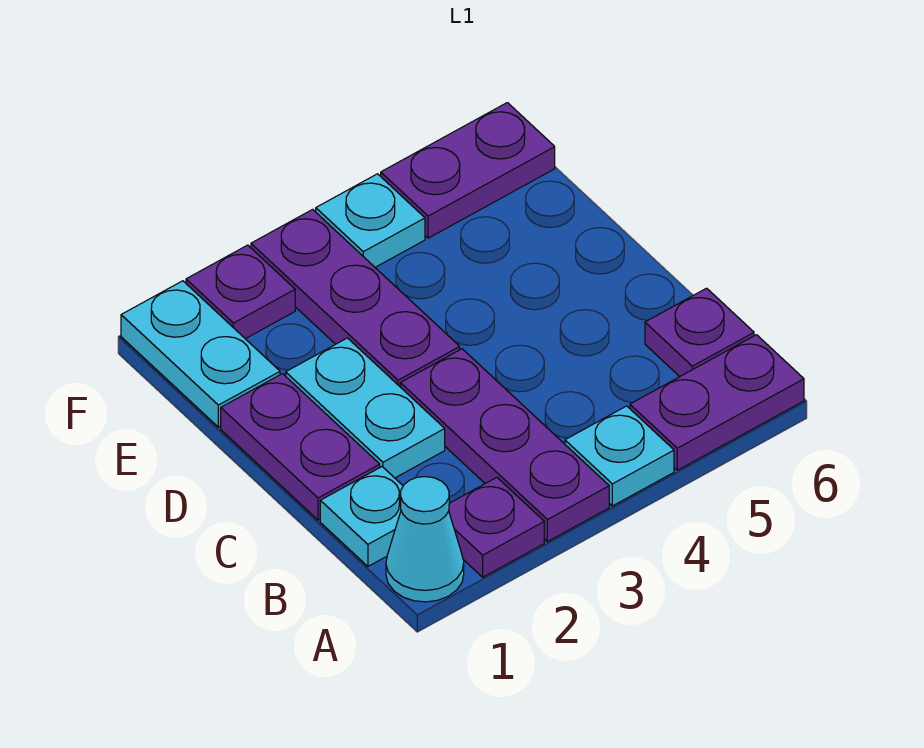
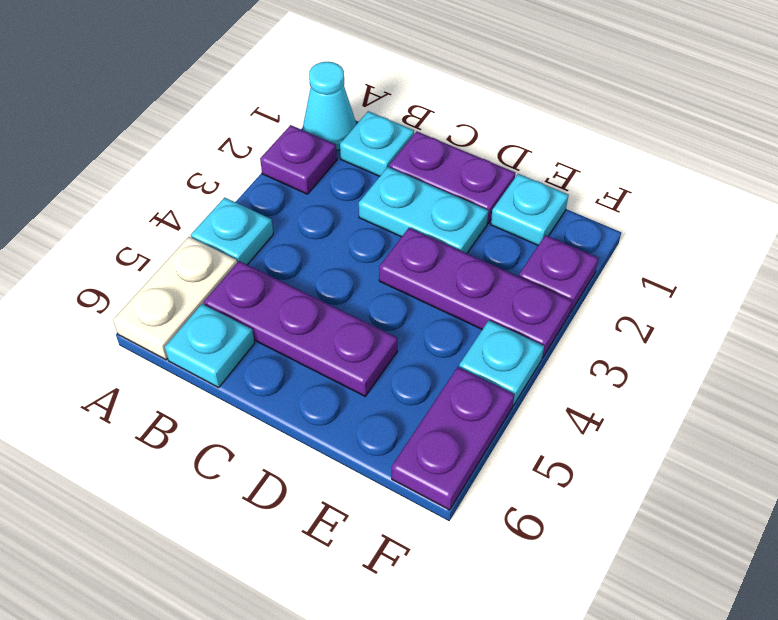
purple 1x3 plate [400,349,609,542] -> purple 1x3 plate moved to [204,261,397,396]
purple 1x2 plate [630,335,804,470] -> white 1x2 plate [113,237,237,360]
purple 1x1 plate [645,288,754,376] -> cyan 1x1 plate [165,304,255,387]
cyan 1x2 plate [121,281,280,427] -> cyan 1x1 plate [491,174,569,245]

